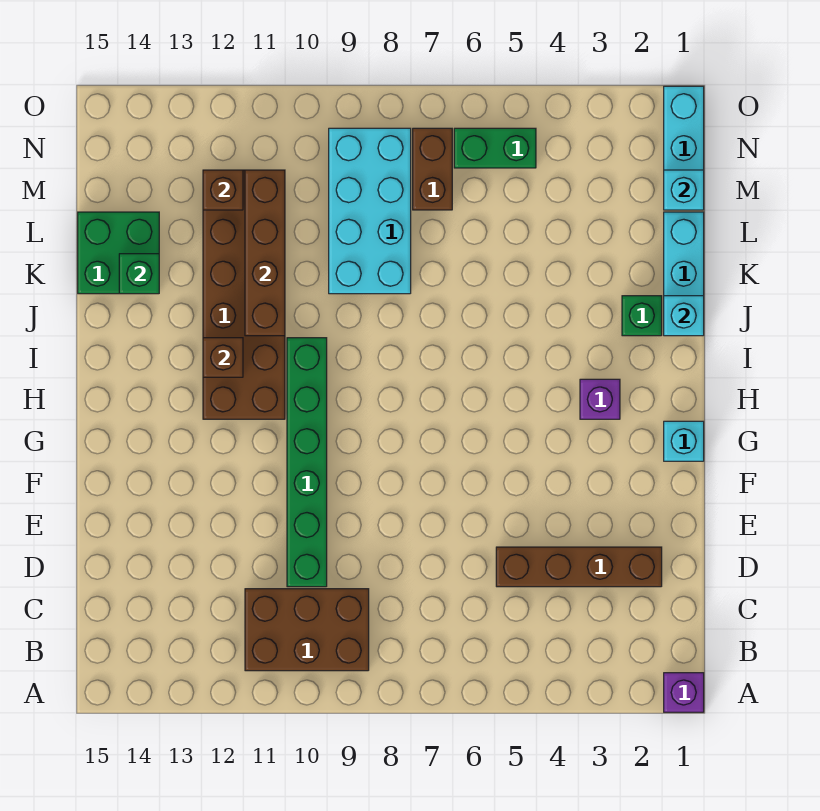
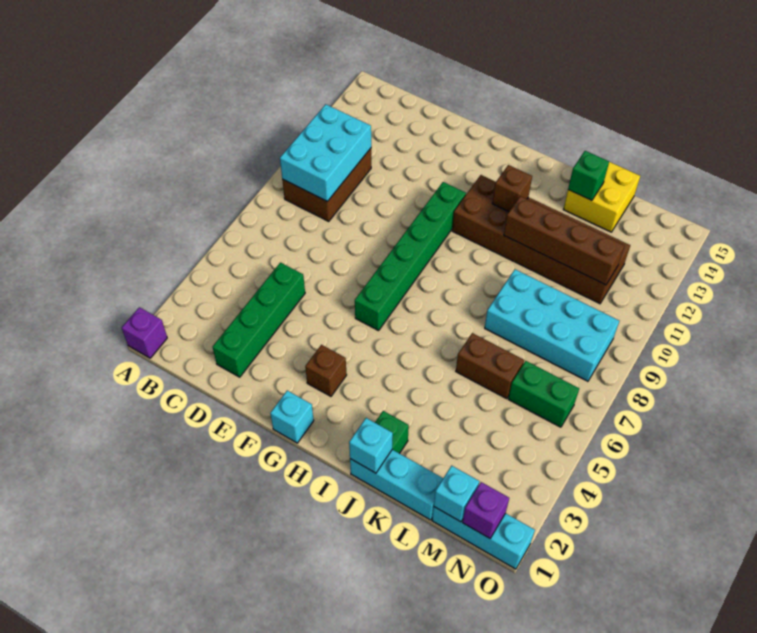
none -> cyan 2x3 brick [280,104,371,202]
brown 1x4 brick [496,547,662,587] -> green 1x4 brick [213,263,305,377]
green 1x6 brick [287,338,327,587] -> green 1x6 brick turned to [355,182,466,331]
purple 1x1 brick [580,379,620,419] -> purple 1x1 brick moved to [463,482,509,538]
green 2x2 brick [78,212,159,294] -> yellow 2x2 brick [563,162,640,232]
brown 1x2 brick [413,128,452,210] -> brown 1x2 brick moved to [456,333,524,399]
brown 1x1 brick [203,170,243,210] -> brown 1x1 brick moved to [305,345,347,396]
green 1x2 brick [454,128,536,168] -> green 1x2 brick turned to [508,361,579,427]

